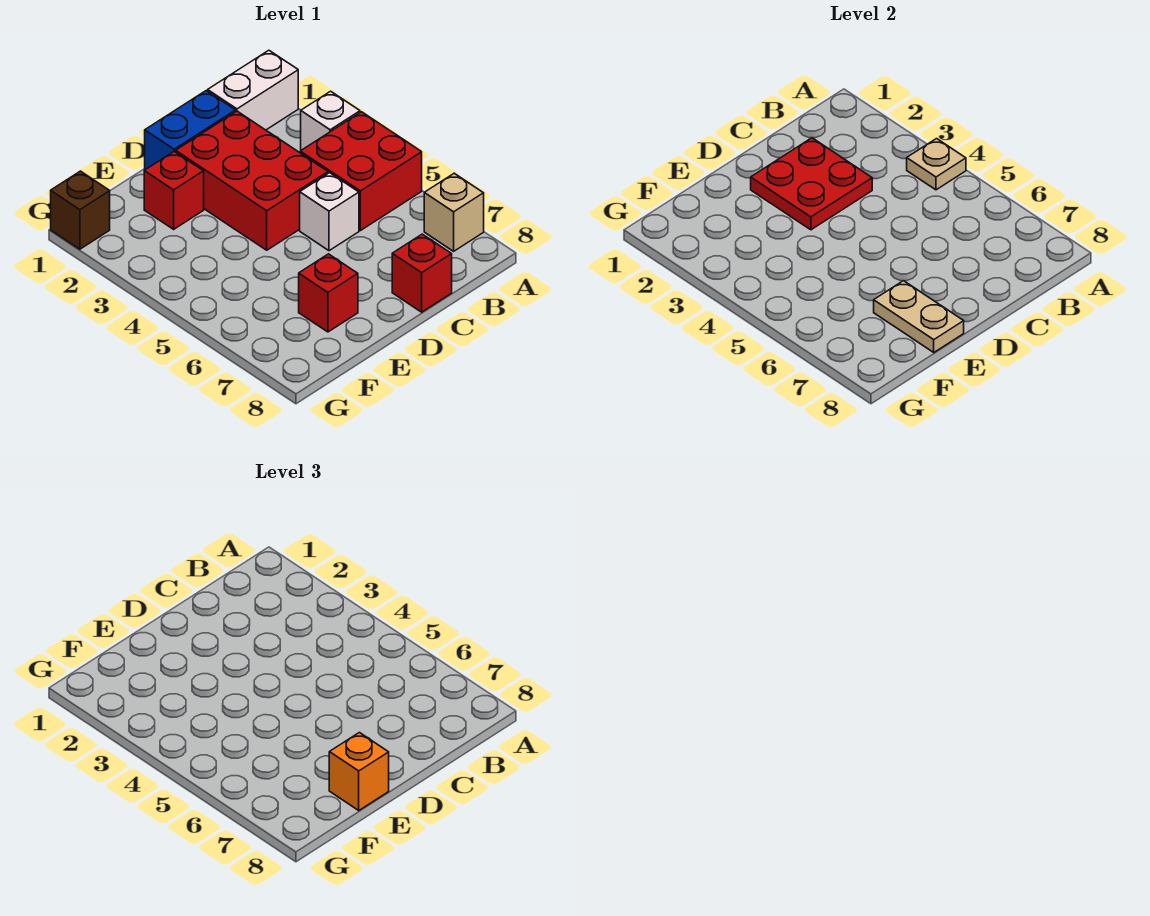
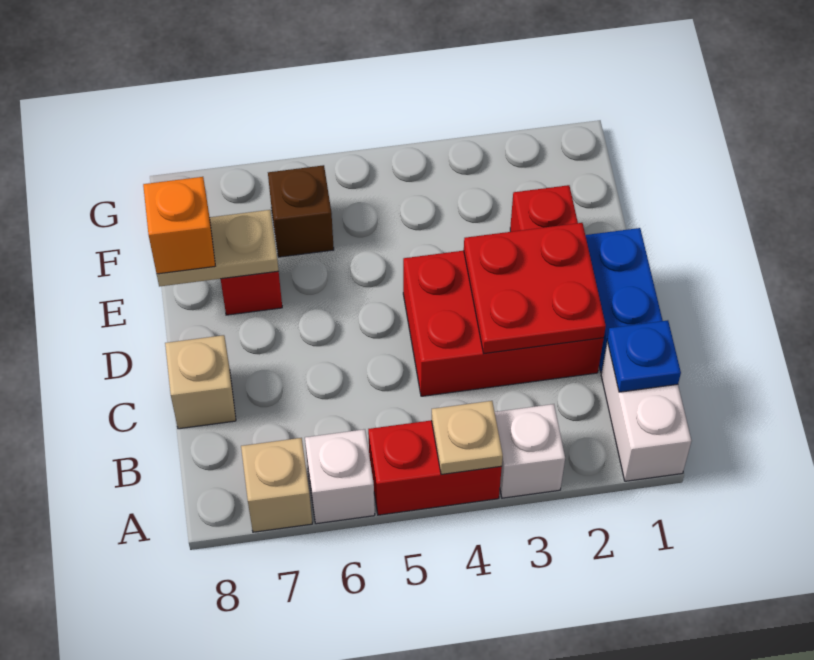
red 2x2 brick [300,112,422,231] -> red 1x2 brick [368,420,502,515]
none -> blue 1x1 plate [607,320,681,392]
white 1x1 brick [300,173,359,251] -> white 1x1 brick moved to [305,429,375,524]
red 1x1 brick [392,234,452,312] -> tan 1x1 brick [165,335,236,429]
brown 1x1 brick [51,171,110,249] -> brown 1x1 brick moved to [268,165,334,257]

